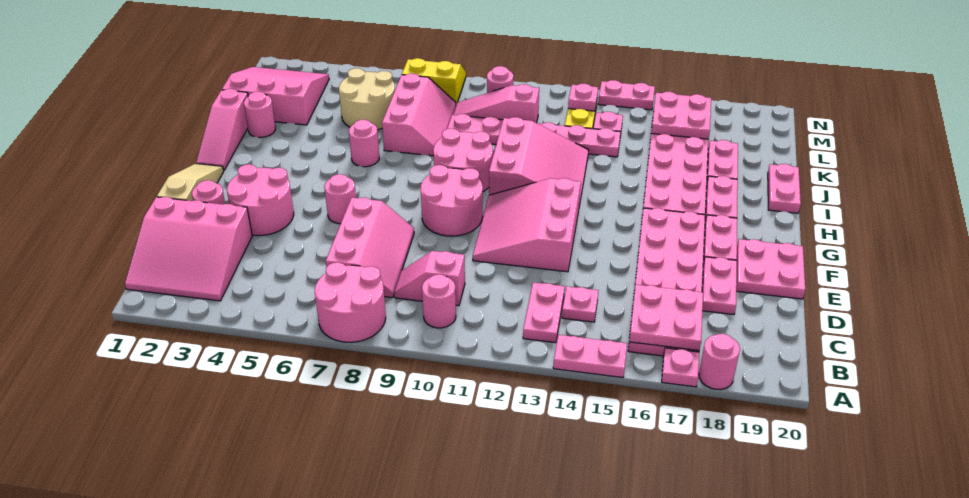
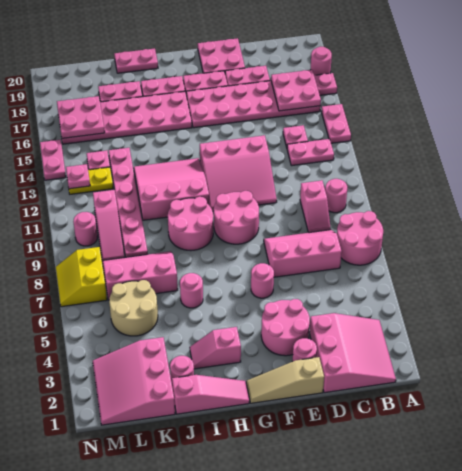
none -> pink 1x2 slope [190,327,241,369]

